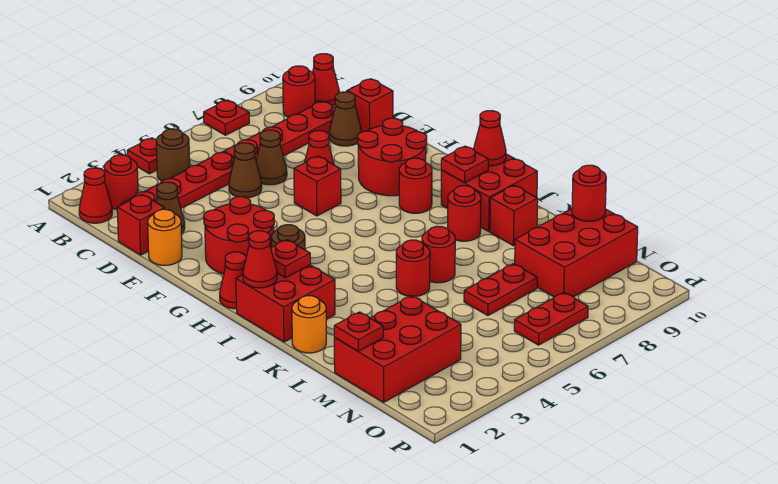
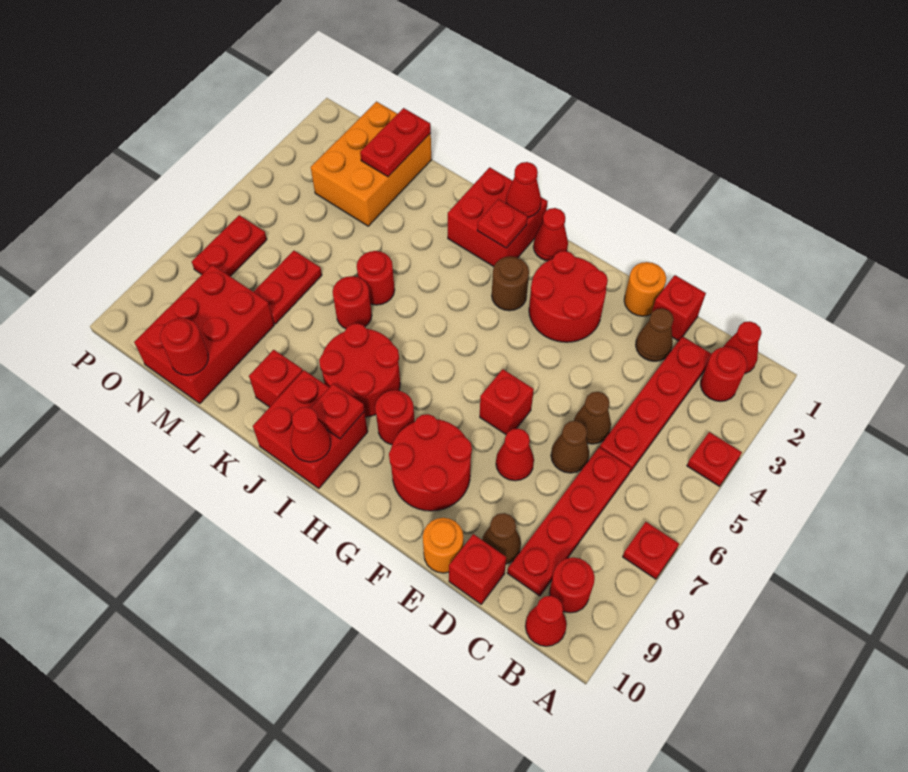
brown 1x1 round brick [156,129,190,181] -> none
red 1x1 round brick [447,186,481,241] -> red 2x2 round brick [319,323,400,417]
orange 1x1 round brick [292,296,326,353] -> orange 1x1 round brick moved to [423,518,463,573]
red 2x3 brick [334,296,461,402] -> orange 2x3 brick [311,102,431,226]
red 1x1 plate [334,312,383,351] -> red 1x2 plate [360,108,431,177]

